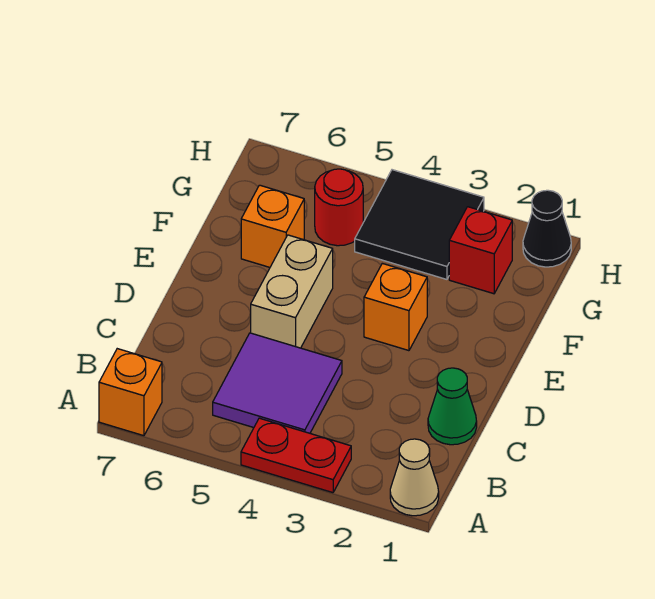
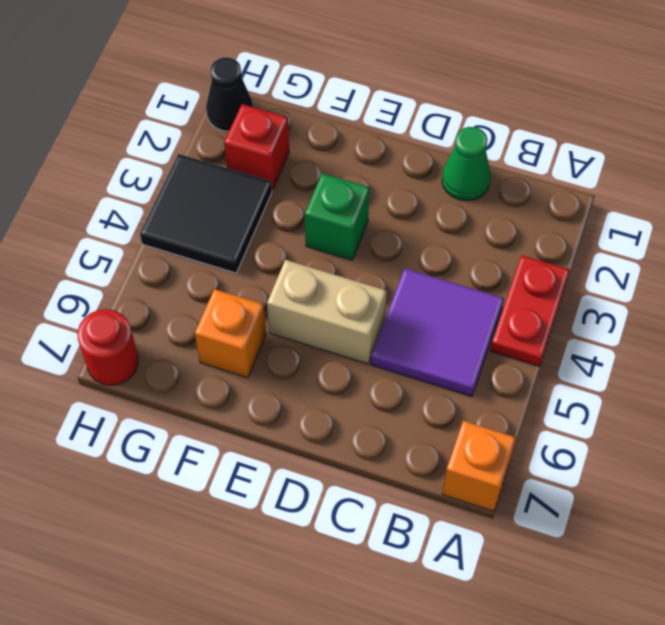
tan 1x1 cone [390,439,439,516] -> none
orange 1x1 brick [364,263,427,351] -> green 1x1 brick [305,173,370,260]
red 1x1 round brick [315,169,363,246] -> red 1x1 round brick moved to [77,309,138,385]

